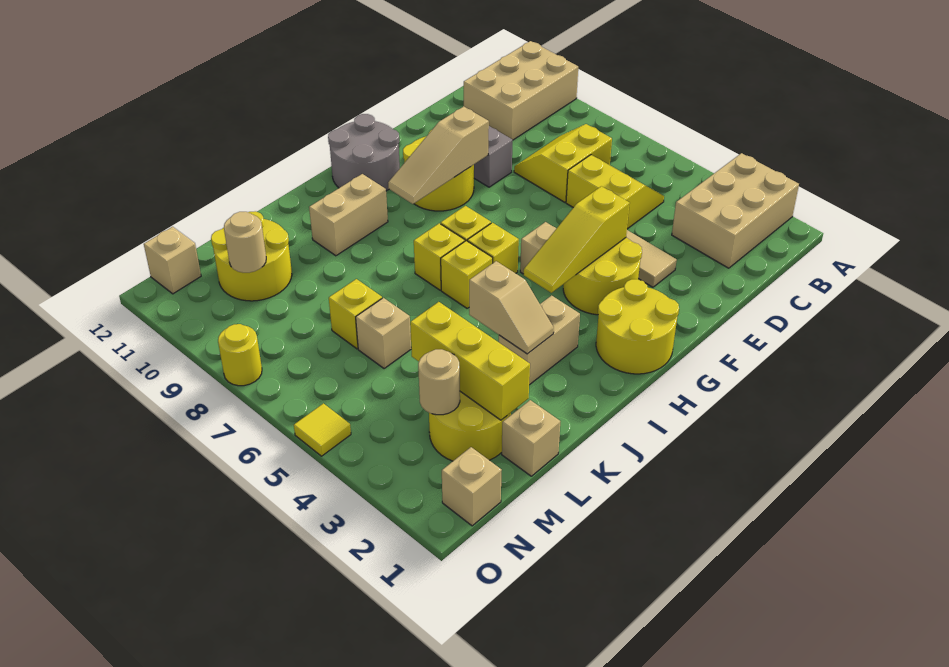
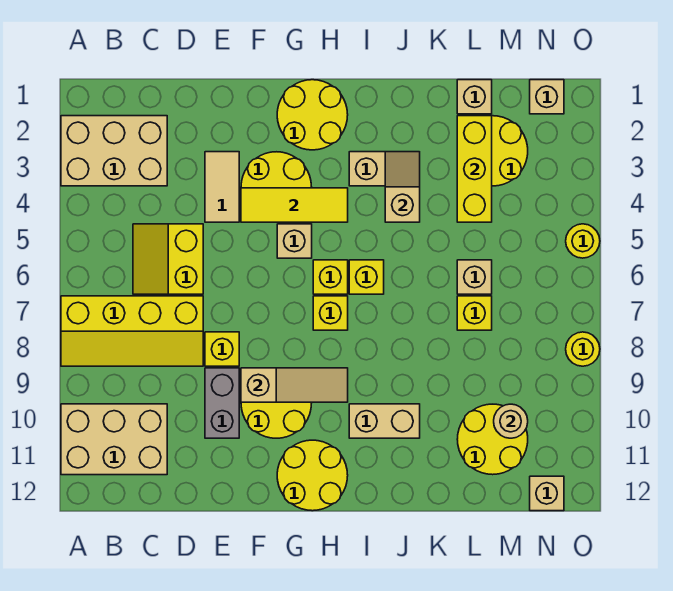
yellow 2x2 slope [514,124,612,202] -> yellow 2x4 slope [61,296,203,366]
yellow 1x3 slope [524,186,630,293] -> yellow 1x3 tile [241,188,348,222]
grey 2x2 round brick [328,114,400,191] -> yellow 2x2 round brick [277,440,348,511]
yellow 1x1 brick [414,223,465,290] -> yellow 1x1 brick moved to [205,332,239,366]
tan 1x1 round brick [418,349,460,415] -> none
yellow 1x1 tile [294,403,351,456] -> yellow 1x1 round brick [566,224,600,258]

